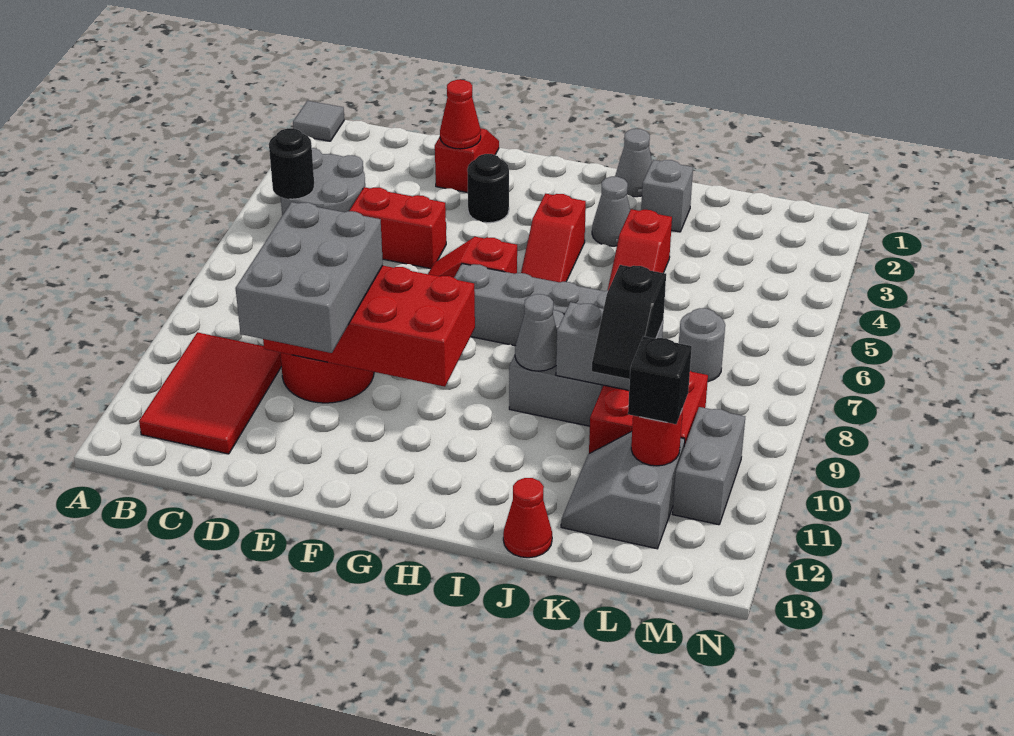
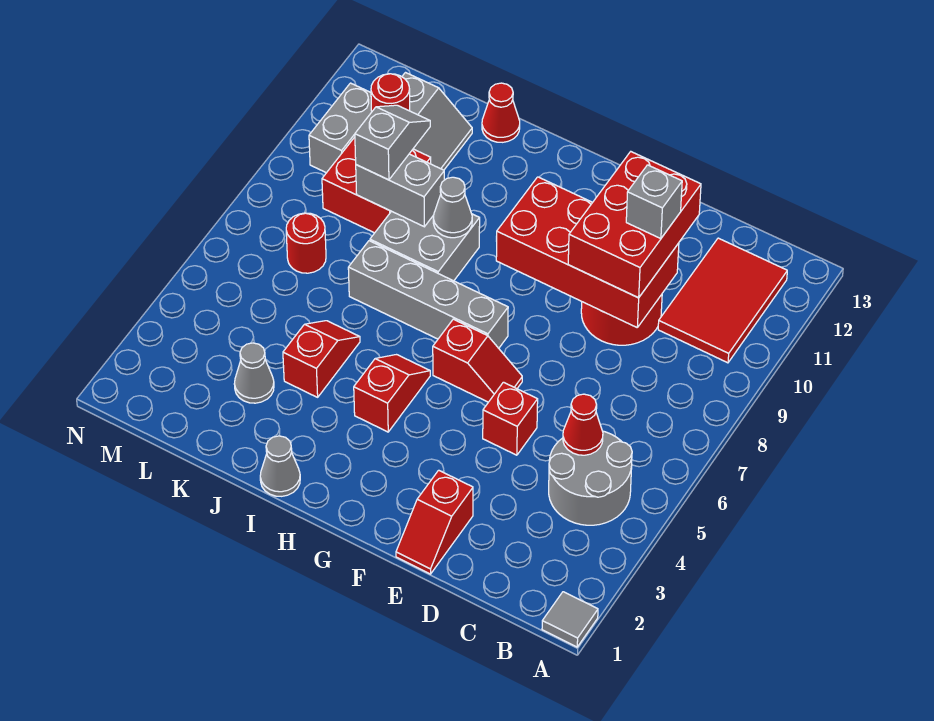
black 1x1 round brick [269,128,315,199] -> none
red 1x2 brick [350,187,446,269] -> red 1x1 brick [483,382,538,455]
grey 2x3 brick [236,202,383,353] -> red 2x3 brick [568,152,701,298]
red 1x1 cone [440,80,481,149] -> red 1x1 cone moved to [563,394,603,455]
black 1x1 round brick [467,154,509,223] -> none
grey 1x1 cone [592,177,630,246] -> grey 1x1 cone moved to [234,343,274,403]
grey 1x1 brick [641,160,693,232] -> grey 1x1 brick moved to [626,165,682,239]
black 1x2 slope [592,265,666,379] -> grey 1x2 slope [355,105,430,180]
grey 1x1 round brick [679,308,725,382] -> red 1x1 round brick [286,213,326,273]
black 1x1 brick [628,336,692,424] -> none

